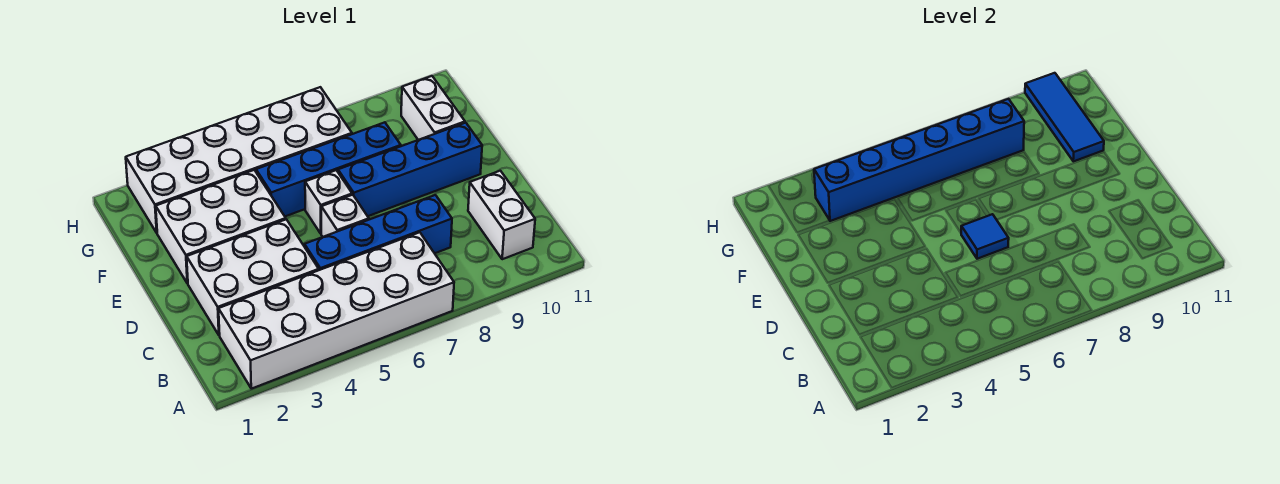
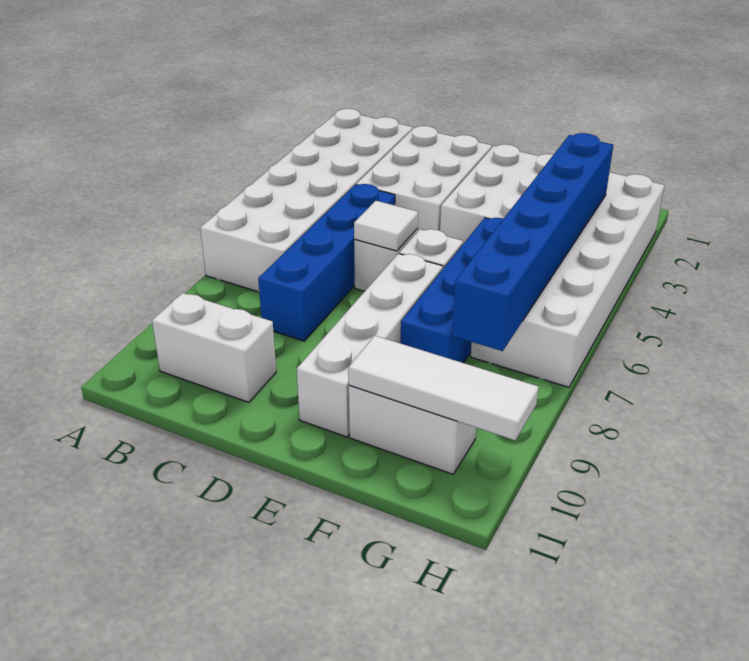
blue 1x1 tile [961,214,1009,259] -> white 1x1 tile [354,201,418,251]
blue 1x4 brick [338,123,482,216] -> white 1x4 brick [297,254,443,437]
blue 1x3 tile [1025,73,1104,161] -> white 1x3 tile [348,336,539,440]

